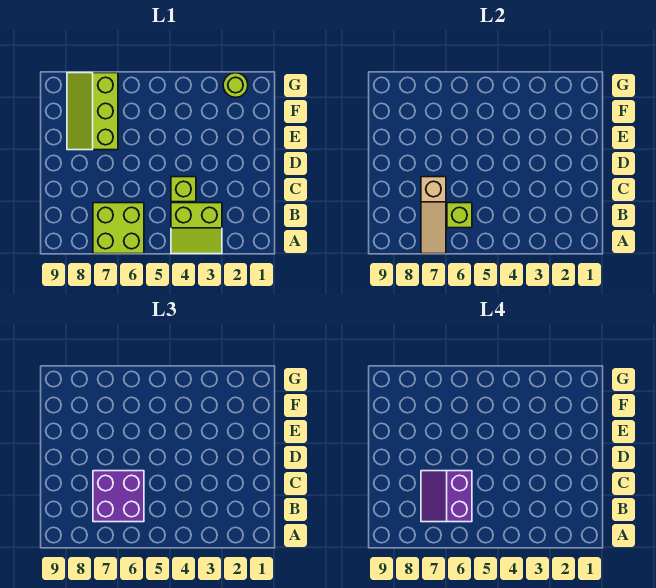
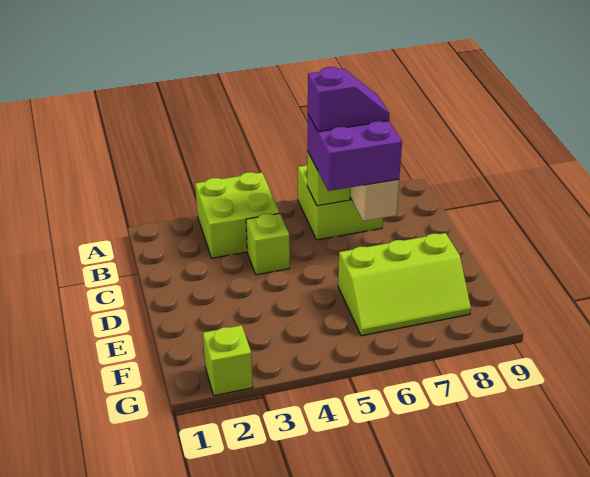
lime 2x2 slope [171,203,222,254] -> lime 2x2 brick [195,172,280,258]
purple 2x2 slope [421,471,472,522] -> purple 1x2 slope [308,67,389,132]
lime 2x3 slope [67,73,118,150] -> lime 2x3 slope turned to [338,233,471,336]
lime 1x1 round brick [223,73,248,97] -> lime 1x1 brick [203,325,253,396]

